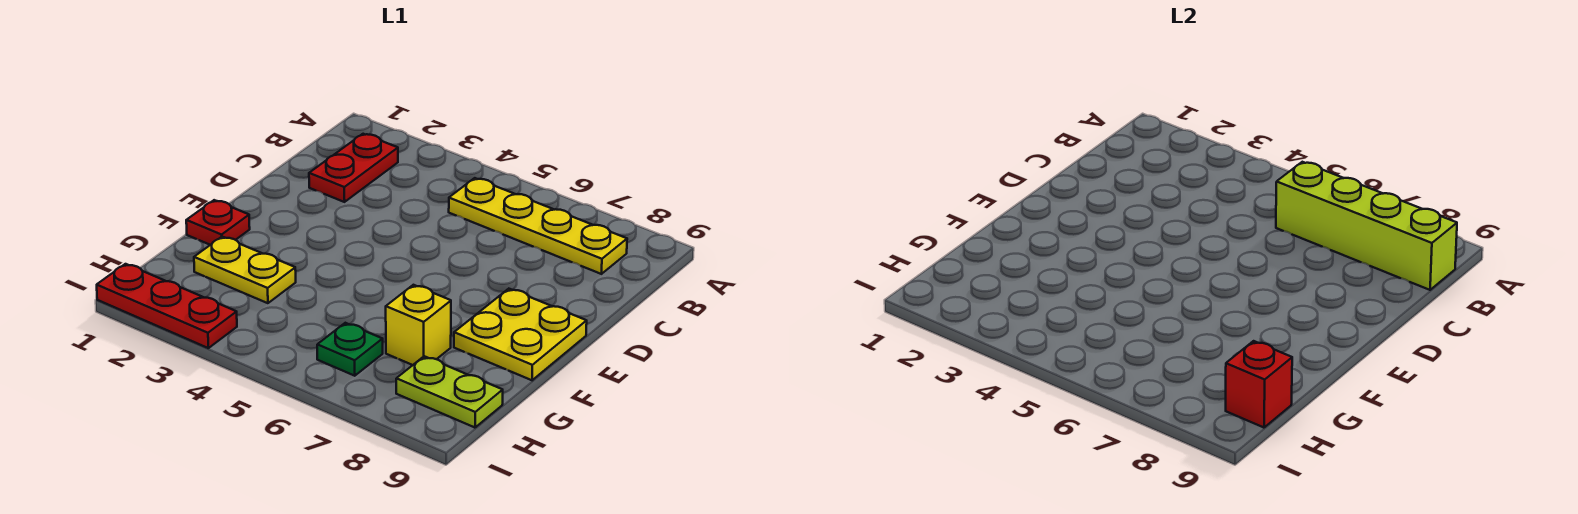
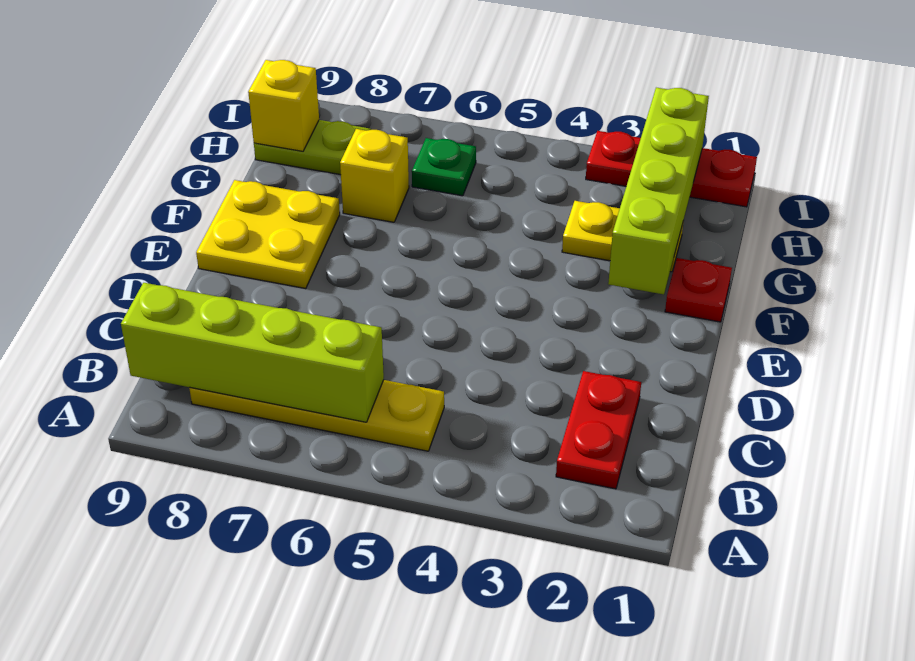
none -> lime 1x4 brick [608,88,709,294]
red 1x1 brick [1226,341,1292,428] -> yellow 1x1 brick [248,60,319,151]

